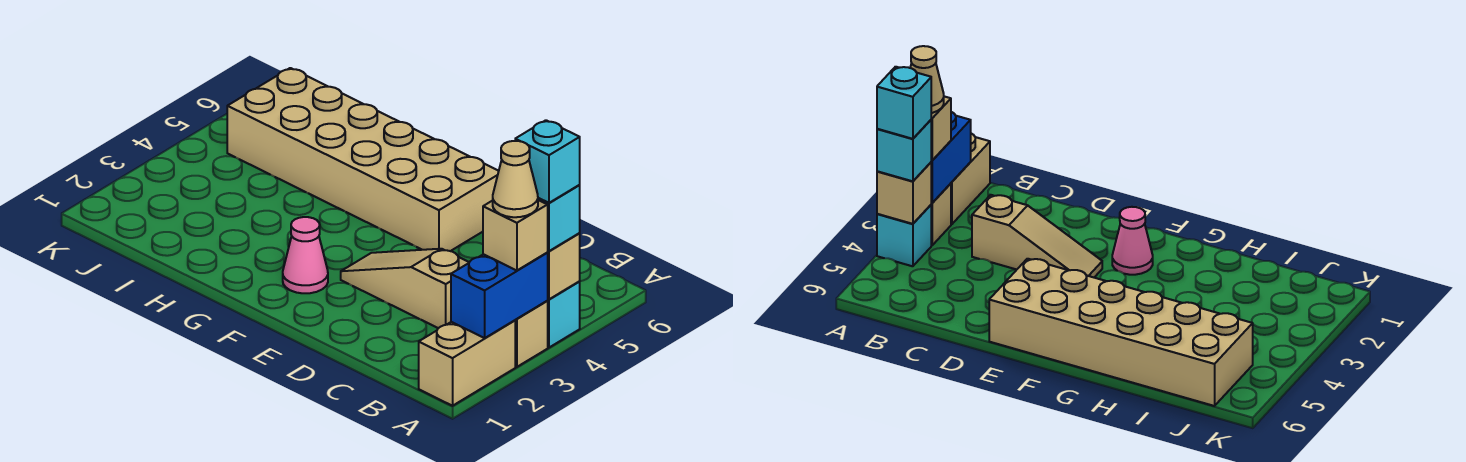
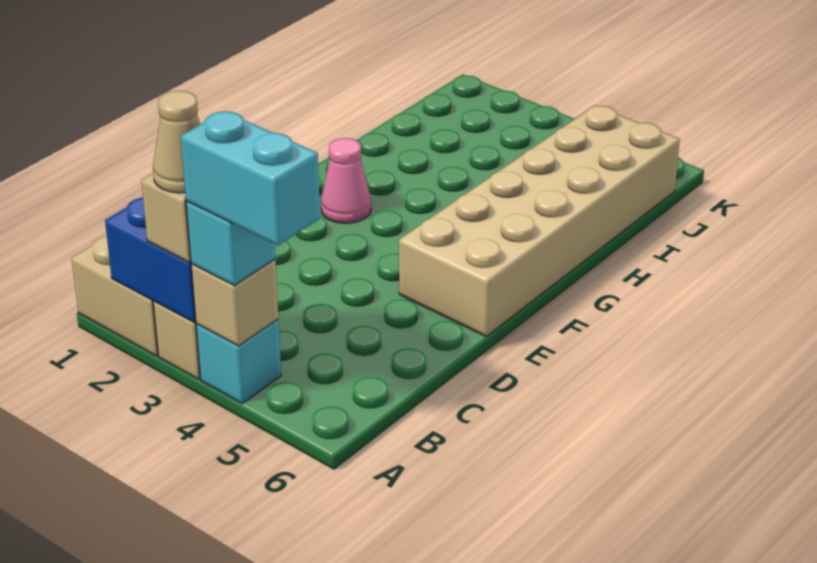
cyan 1x1 brick [515,120,580,203] -> cyan 1x2 brick [181,111,320,246]
tan 1x3 slope [341,249,469,328] -> none

